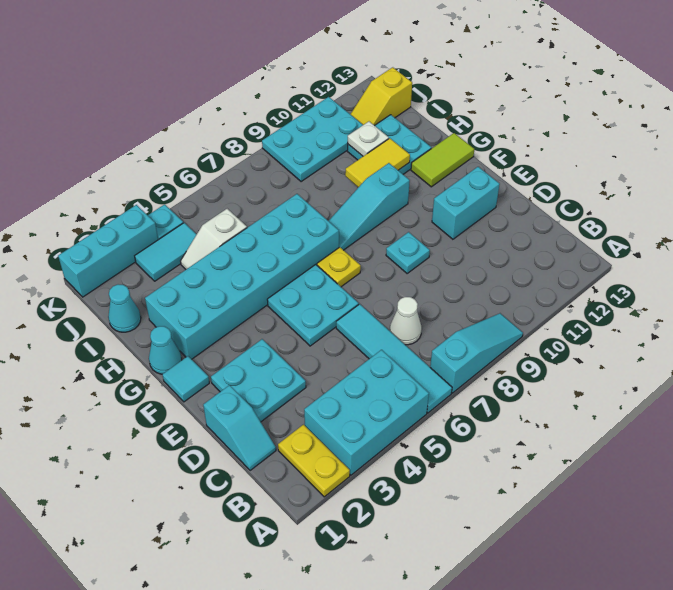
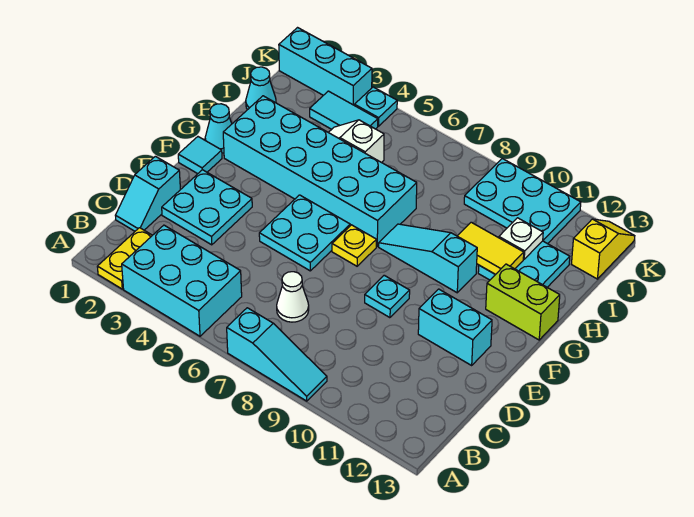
cyan 1x4 tile [336,304,452,413] -> none
lime 1x2 tile [411,133,474,187] -> lime 1x2 brick [486,264,560,340]
yellow 1x2 slope [351,67,412,126] -> yellow 1x2 slope turned to [572,219,635,279]

